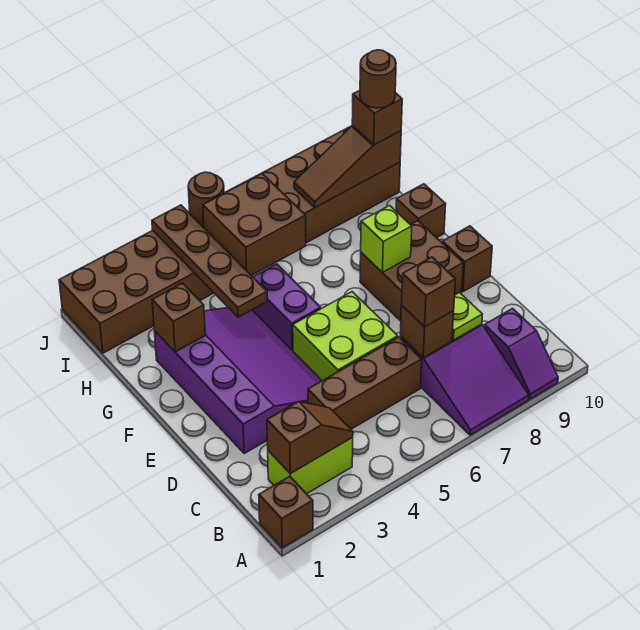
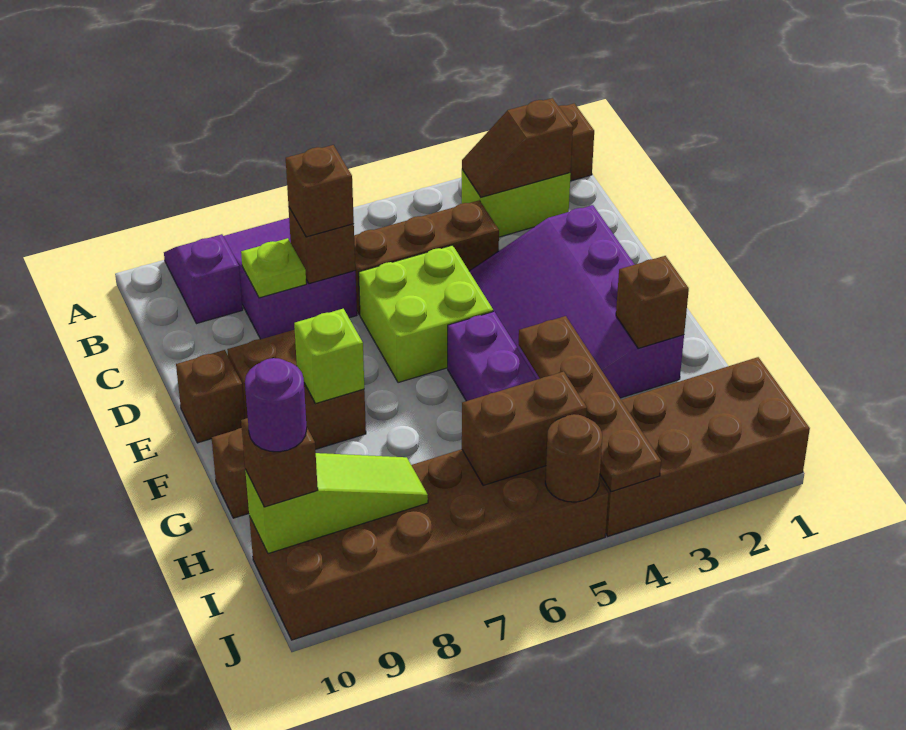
brown 2x2 brick [203,174,306,276] -> brown 1x2 brick [462,372,587,486]
brown 1x3 slope [294,126,401,208] -> lime 1x3 slope [245,453,428,554]
brown 1x1 round brick [360,50,396,108] -> purple 1x1 round brick [245,358,307,452]

